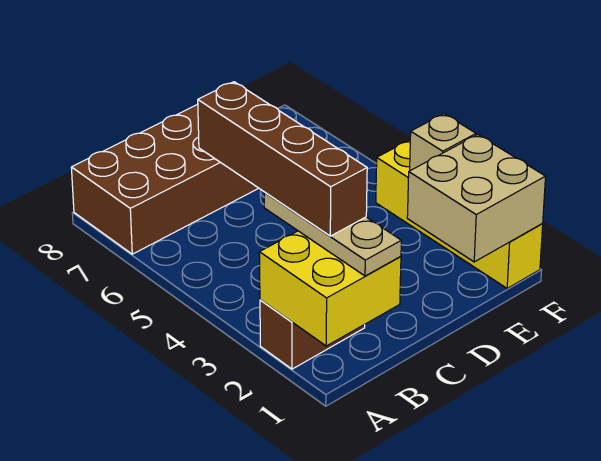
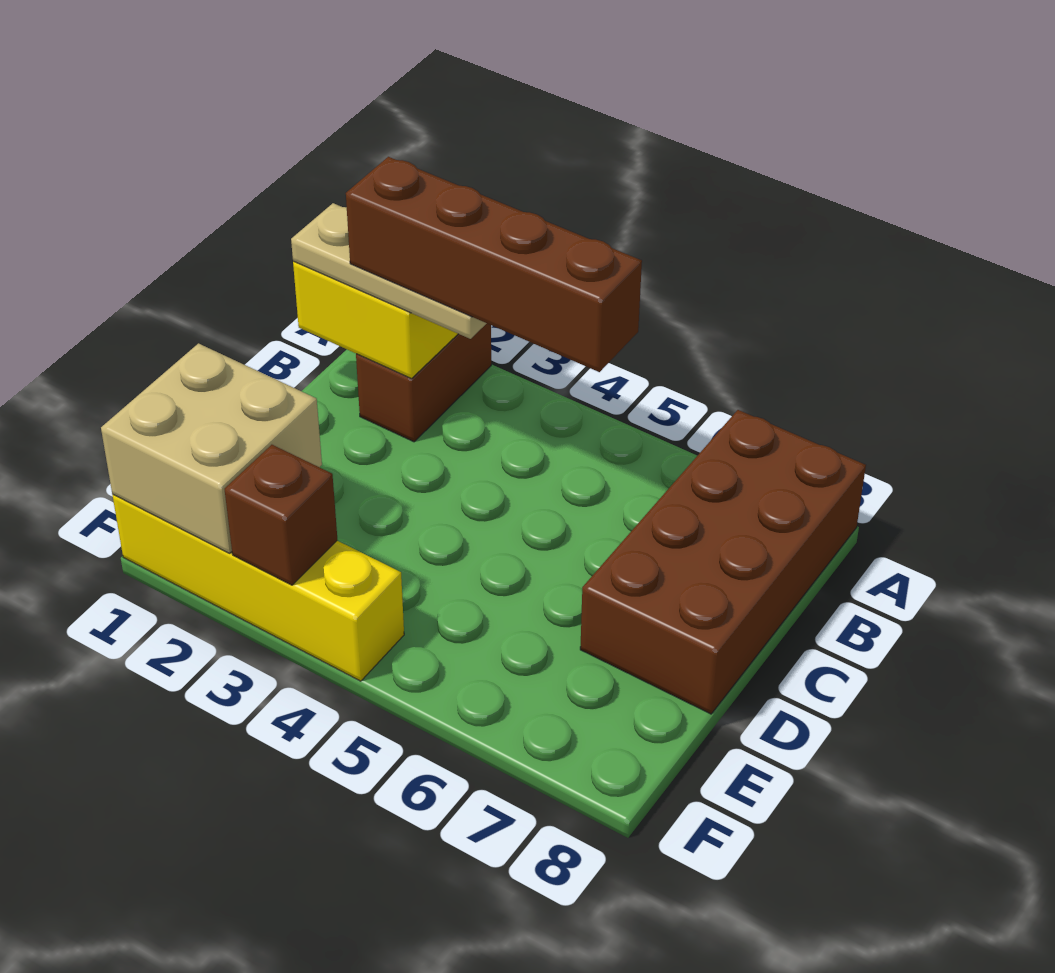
tan 1x1 brick [410,114,476,171] -> brown 1x1 brick [225,445,337,585]

